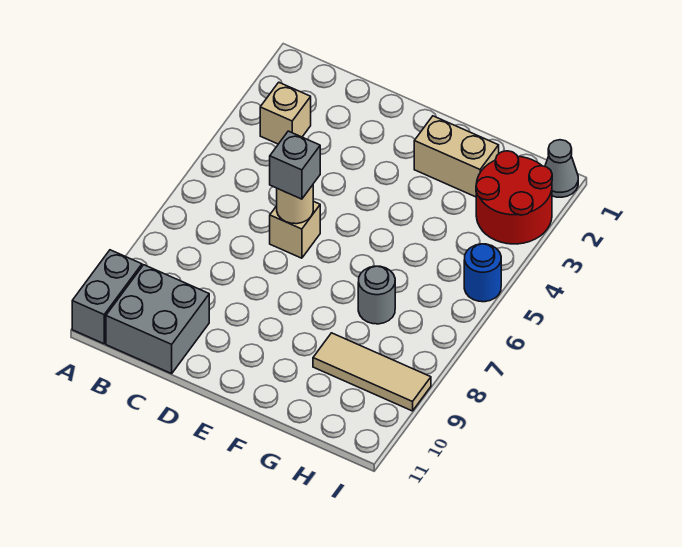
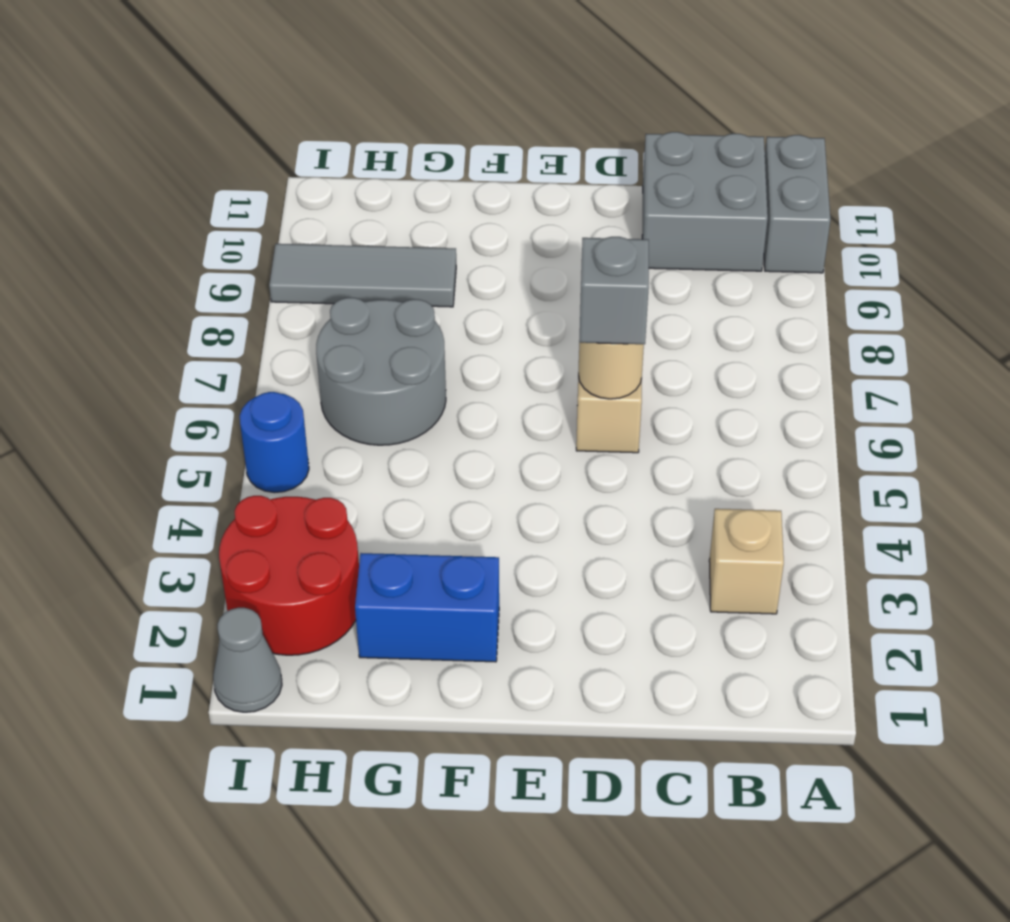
tan 1x2 brick [414,116,499,197] -> blue 1x2 brick [355,553,499,662]
grey 1x1 round brick [358,266,395,324] -> grey 2x2 round brick [316,298,446,445]
tan 1x3 tile [313,333,431,411] -> grey 1x3 tile [269,244,456,307]

